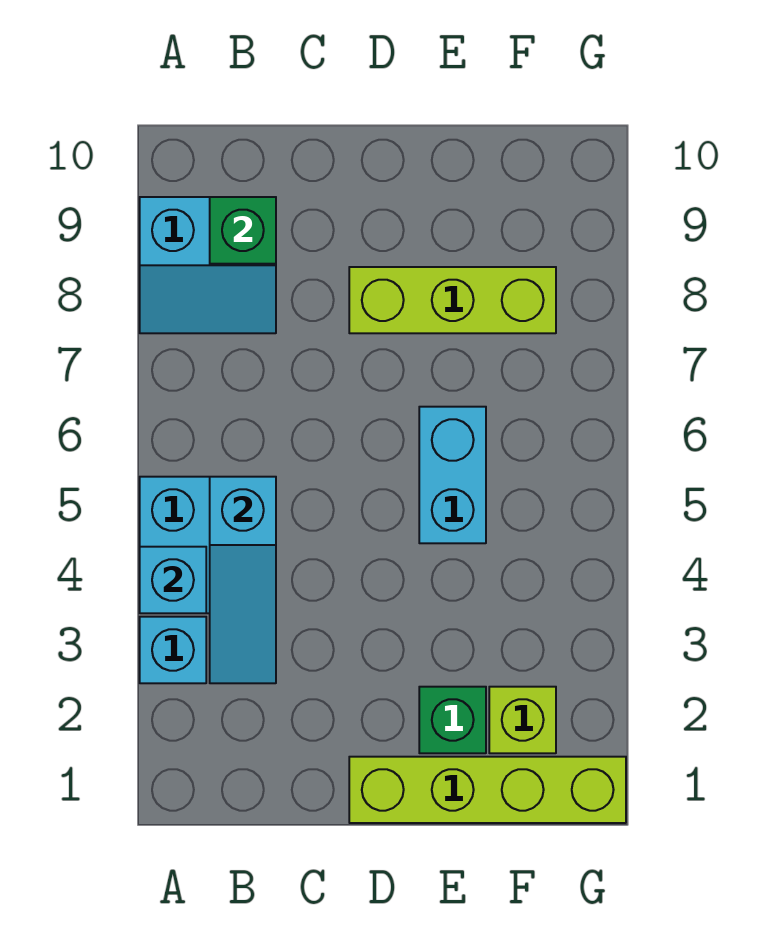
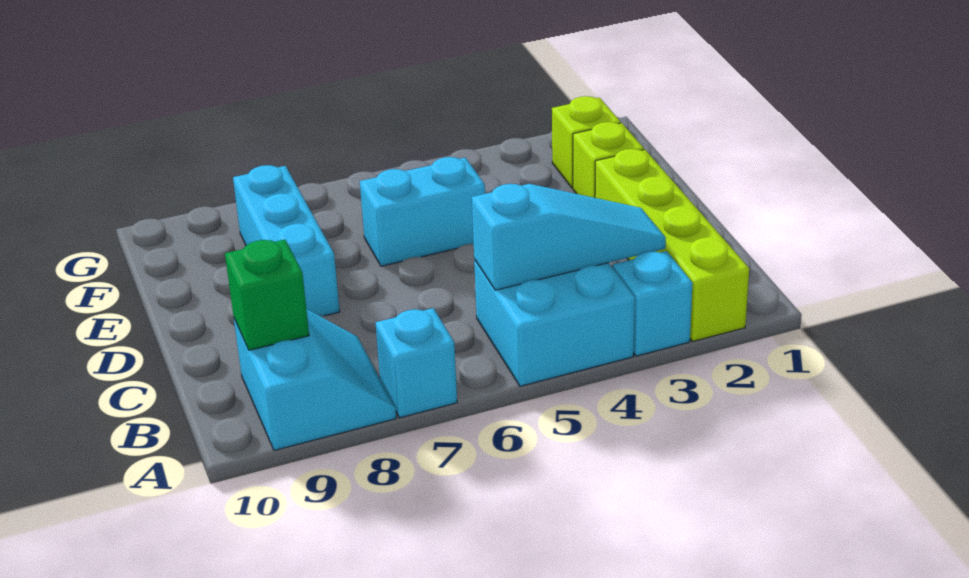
cyan 1x1 brick [140,547,206,613] -> cyan 1x1 brick moved to [376,308,457,418]
lime 1x4 brick [349,757,626,823] -> lime 1x4 brick moved to [595,149,749,341]
lime 1x3 brick [349,267,556,333] -> cyan 1x3 brick [233,165,340,316]
green 1x1 brick [419,687,486,753] -> lime 1x1 brick [573,122,644,198]

